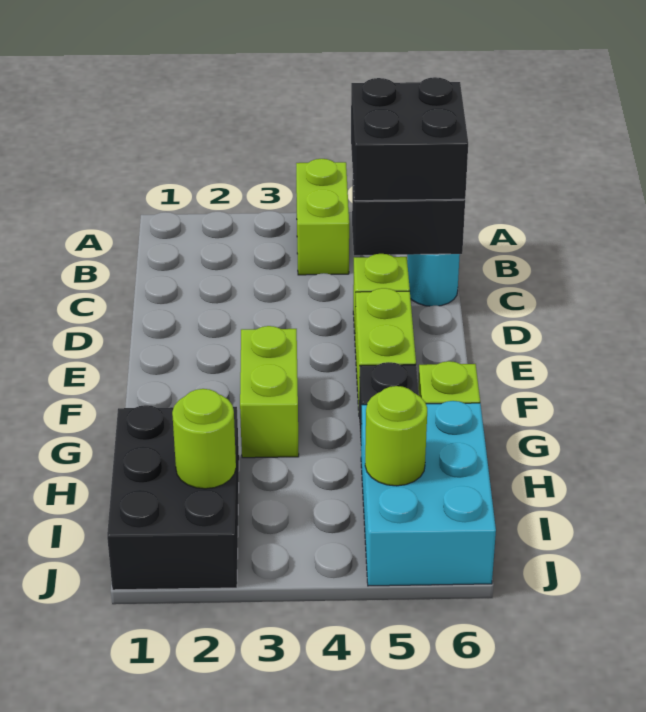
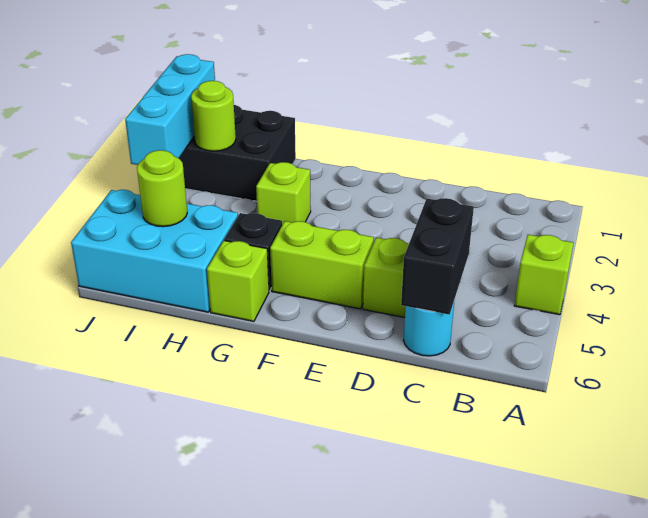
lime 1x2 brick [296,159,349,275] -> lime 1x1 brick [514,235,573,315]
black 2x2 brick [351,77,468,201] -> none
lime 1x2 brick [240,326,299,458] -> lime 1x1 brick [256,162,311,224]
none -> cyan 1x3 brick [125,54,215,165]

